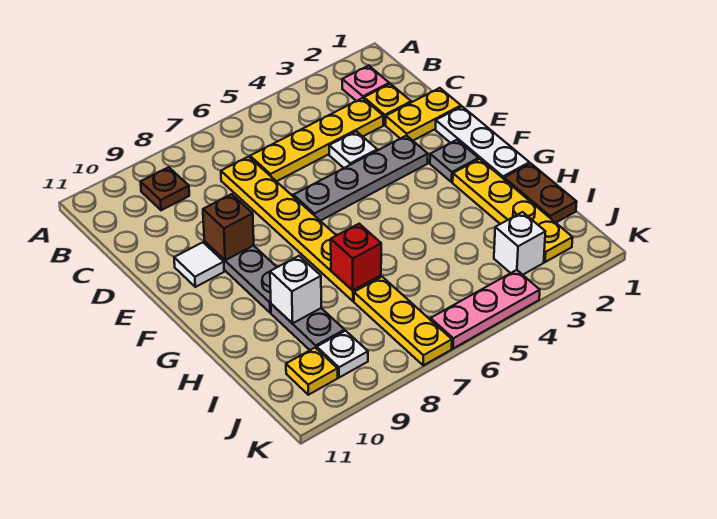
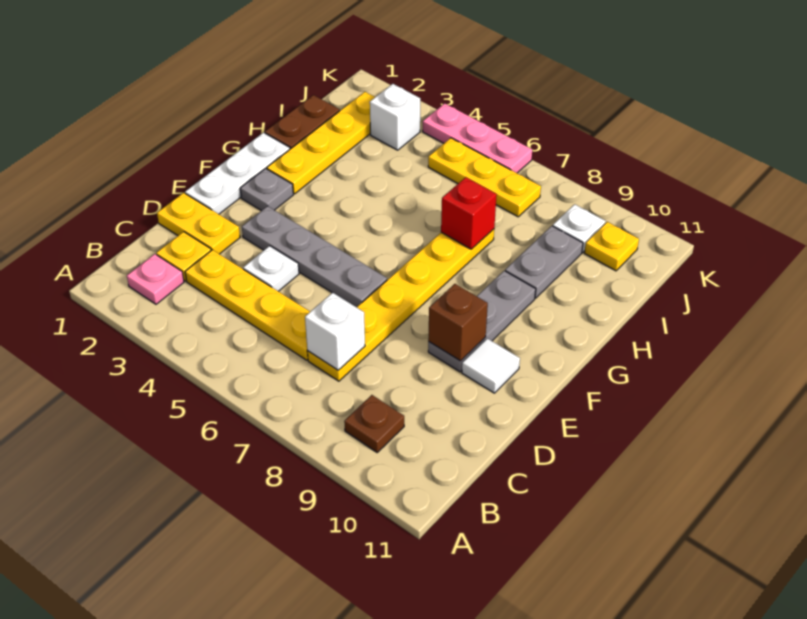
white 1x1 brick [270,256,321,323] -> white 1x1 brick moved to [305,293,365,370]
yellow 1x3 plate [354,277,452,365] -> yellow 1x3 plate turned to [428,138,541,217]

